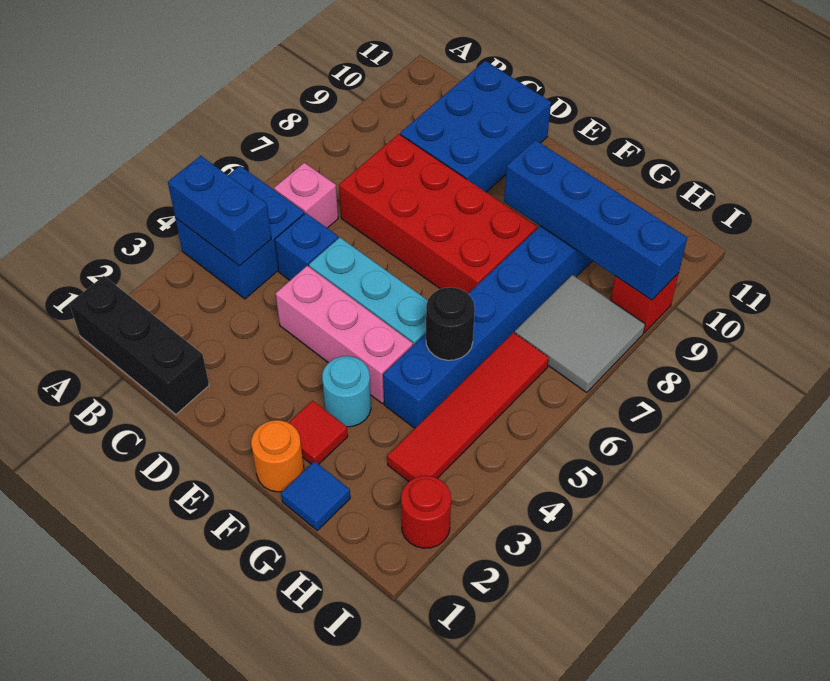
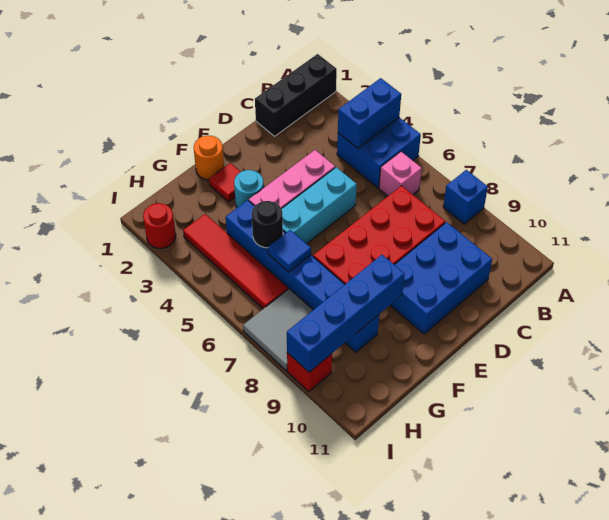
blue 1x1 brick [275,213,338,280] -> blue 1x1 brick moved to [443,170,488,224]
blue 2x3 brick [400,61,551,192] -> blue 2x3 brick turned to [391,222,492,334]
blue 1x1 tile [281,461,350,530] -> blue 1x1 tile moved to [268,230,311,272]

